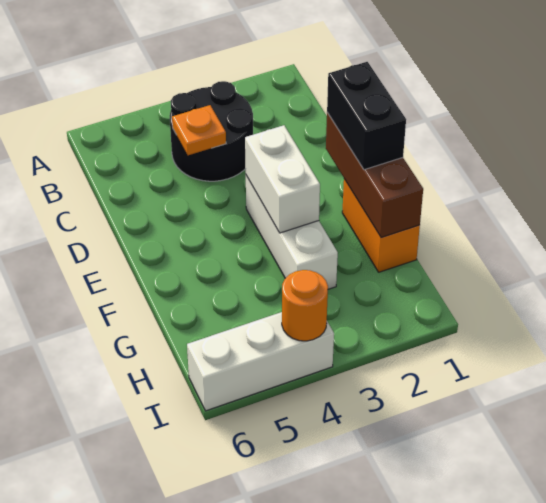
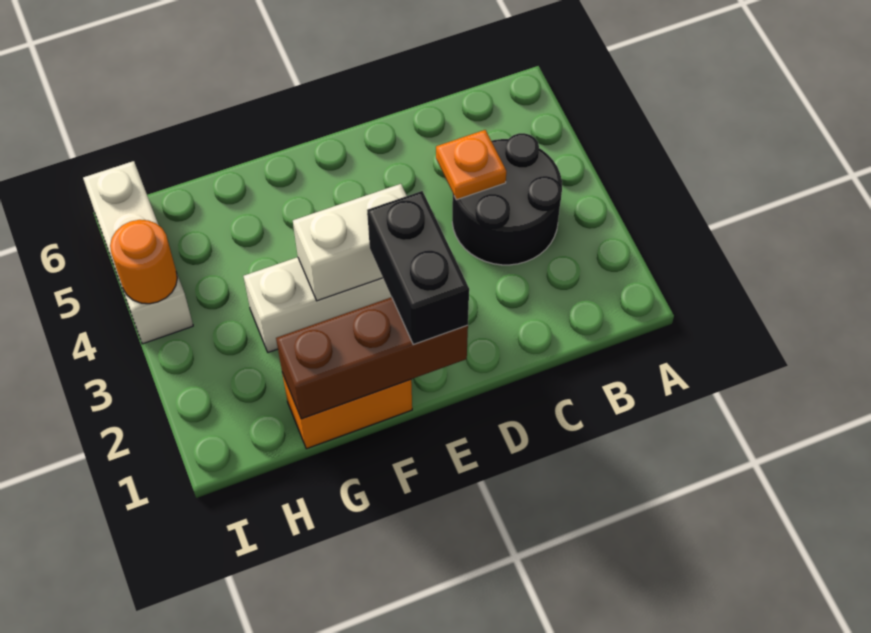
black 1x2 brick [327,62,406,170] -> black 1x2 brick turned to [367,191,469,345]

